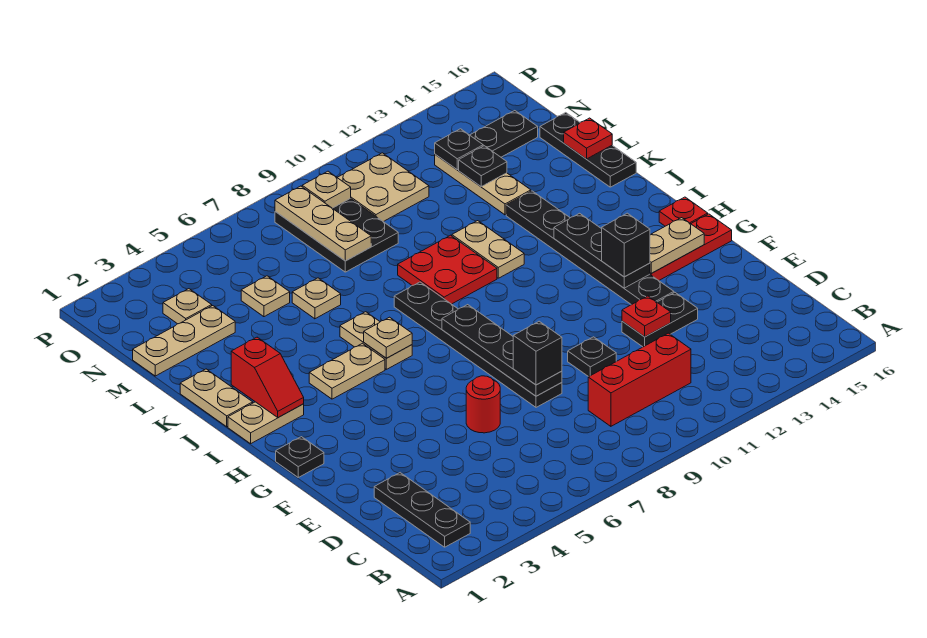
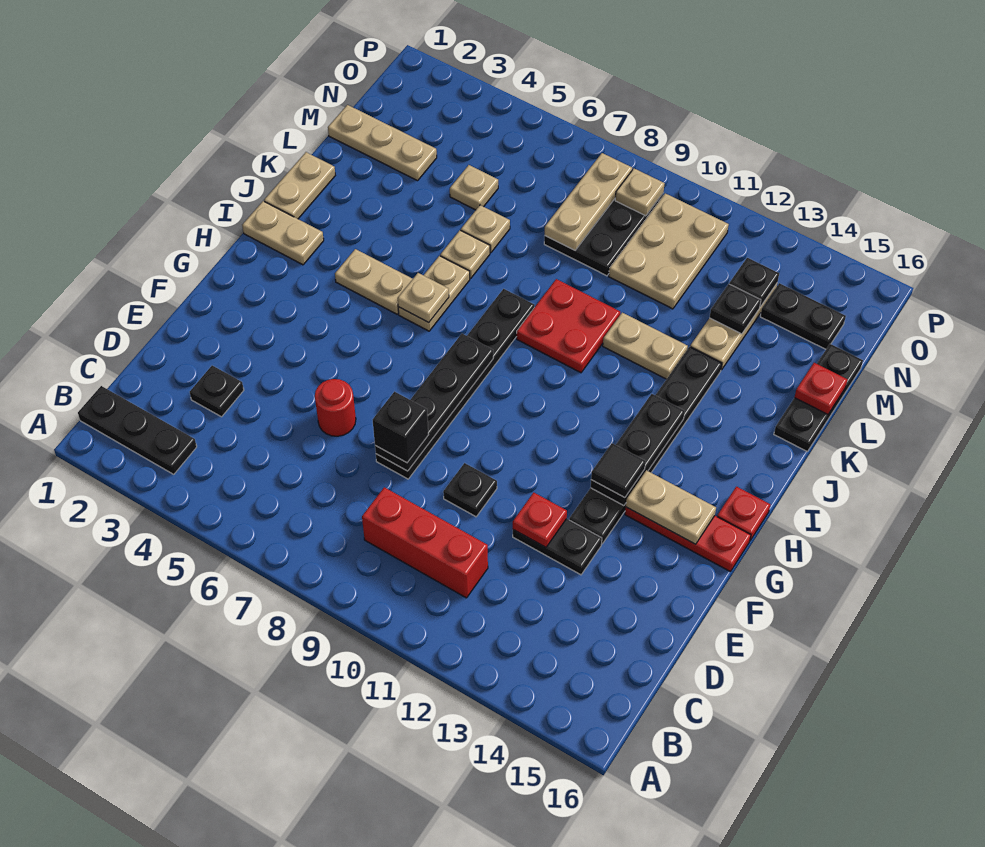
black 1x3 plate [374,473,470,547] -> black 1x3 plate turned to [78,386,197,474]
black 1x1 plate [276,437,324,477] -> black 1x1 plate moved to [190,366,244,417]
black 1x1 brick [602,213,650,277] -> black 1x1 tile [591,443,646,498]
red 1x2 slope [231,337,304,418] -> none
tan 1x2 plate [452,221,524,278] -> tan 1x2 plate turned to [603,313,688,379]
tan 1x1 plate [163,289,212,324] -> tan 1x1 plate moved to [440,230,490,278]
tan 2x2 plate [337,153,429,222] -> tan 2x3 plate [609,193,729,309]

